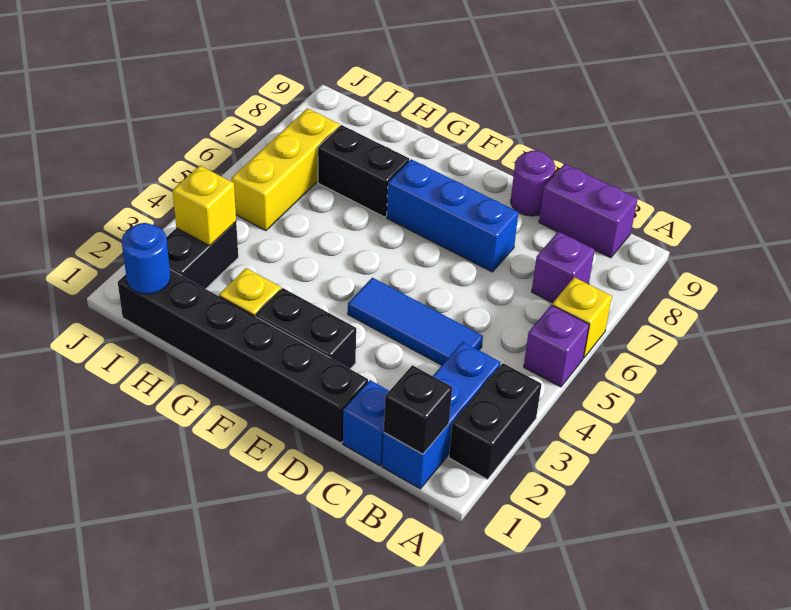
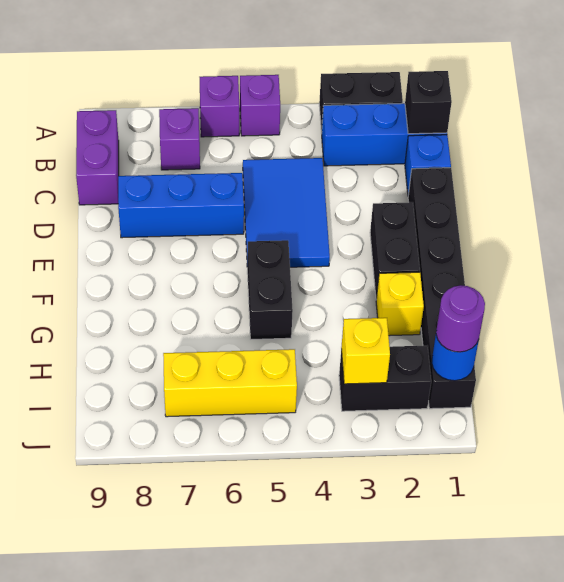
yellow 1x1 brick [552,277,612,358] -> purple 1x1 brick [200,76,239,137]
blue 1x3 tile [348,278,483,365] -> blue 2x3 tile [243,158,330,267]
blue 1x3 brick [387,159,518,272] -> blue 1x3 brick turned to [118,173,244,238]
purple 1x1 round brick [511,150,555,216] -> purple 1x1 round brick moved to [436,285,485,352]
black 1x2 brick [318,125,409,217] -> black 1x2 brick moved to [247,240,293,339]

